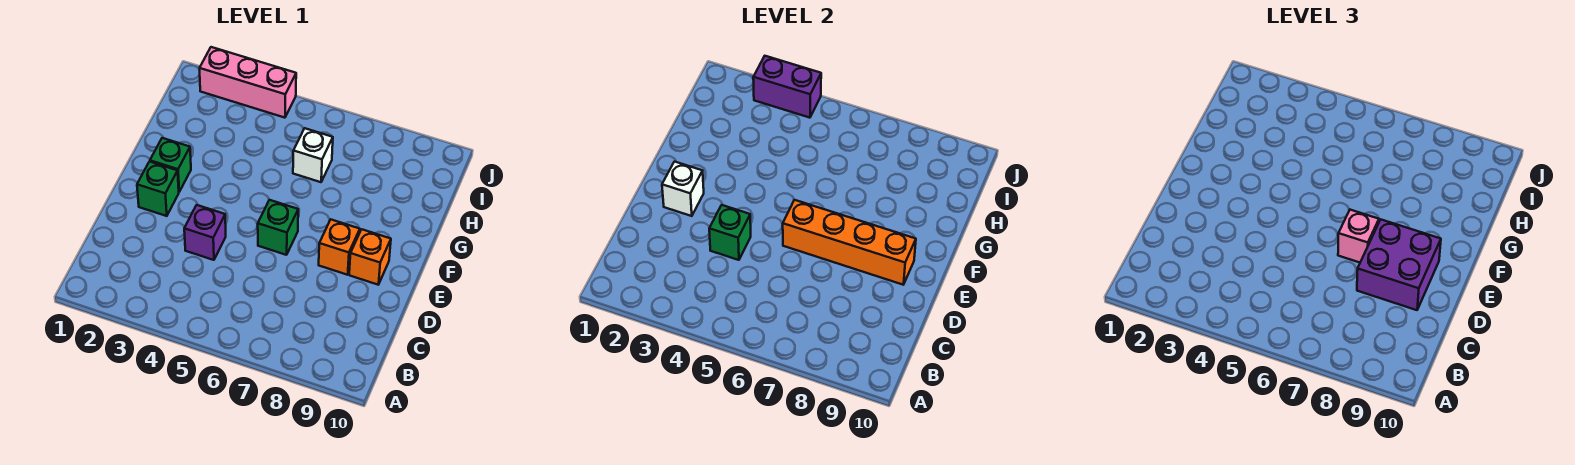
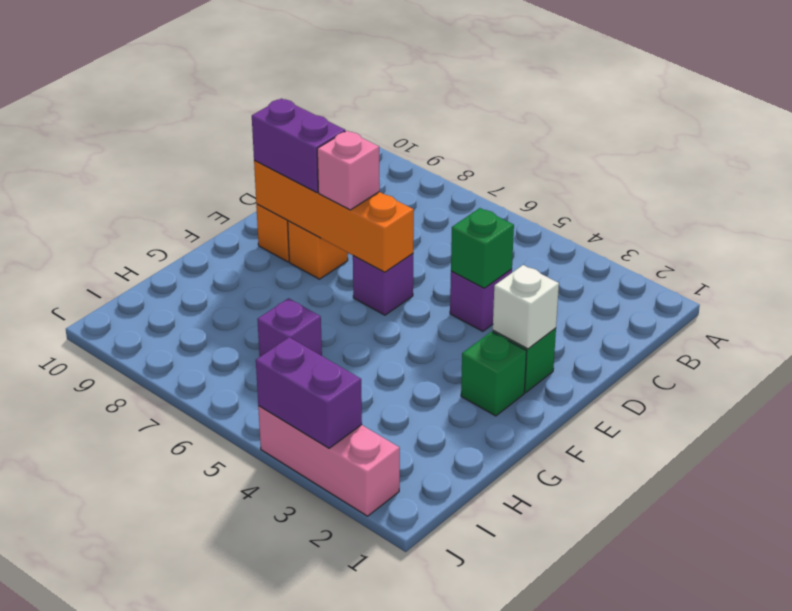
purple 2x2 brick [1357,220,1441,310] -> purple 1x2 brick [252,99,345,193]
green 1x1 brick [258,200,298,255] -> purple 1x1 brick [353,254,413,315]
white 1x1 brick [293,128,333,182] -> purple 1x1 brick [257,298,322,357]

